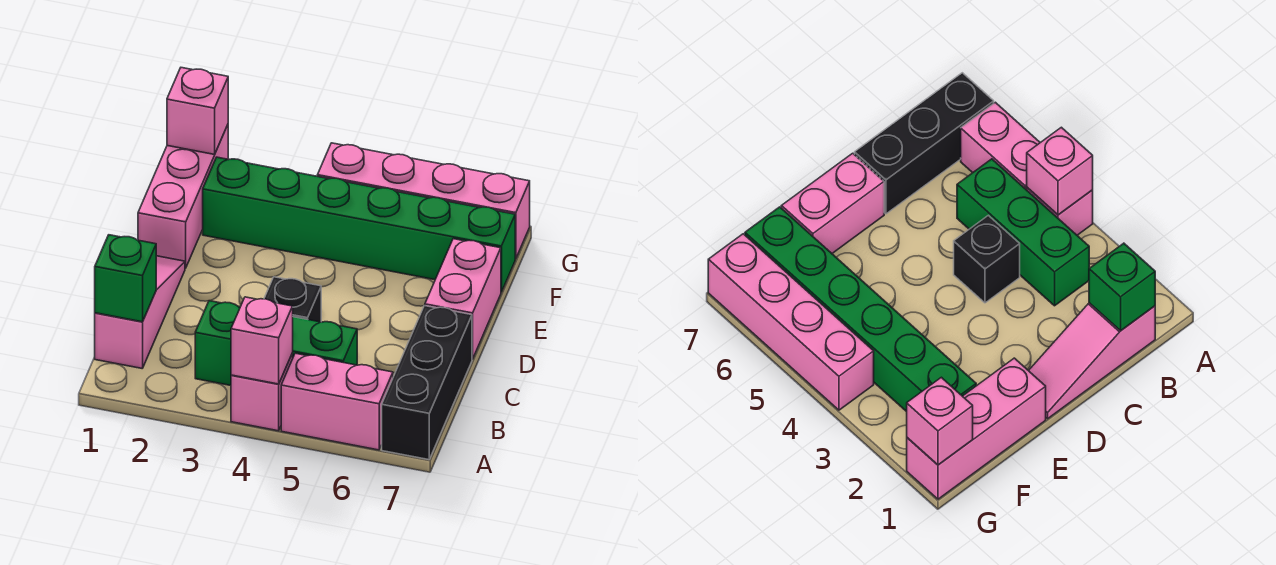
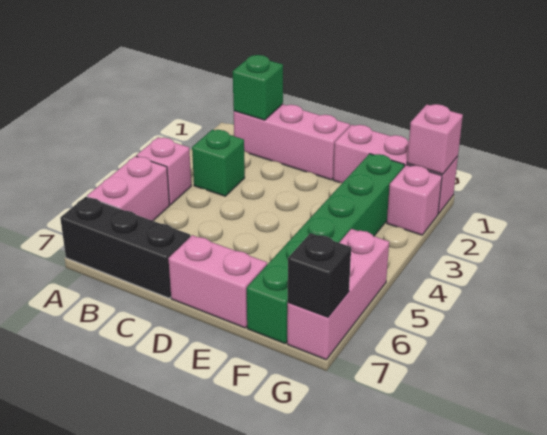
pink 1x1 brick [231,297,293,384] -> pink 1x1 brick moved to [387,165,442,235]
pink 1x3 slope [95,256,185,368] -> pink 1x3 brick [234,104,350,180]
green 1x3 brick [195,301,357,385] -> green 1x1 brick [192,130,245,196]
black 1x1 brick [264,277,321,322] -> black 1x1 brick moved to [288,233,351,317]
pink 1x4 brick [317,143,530,259] -> pink 1x3 brick [287,229,389,360]

